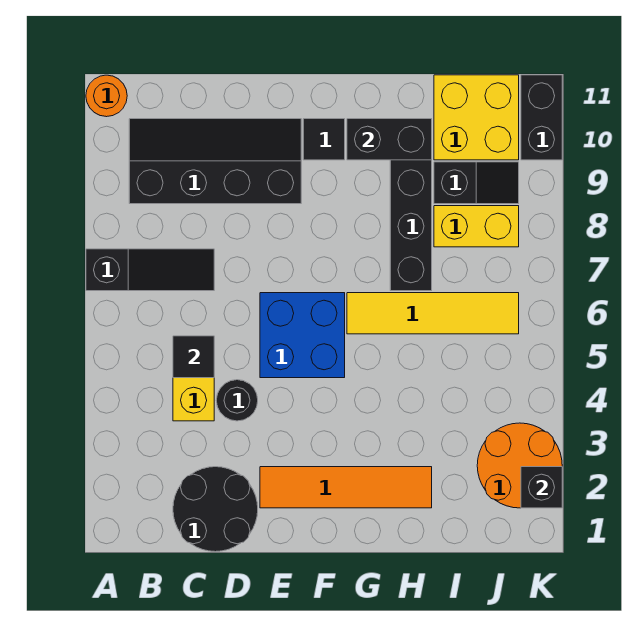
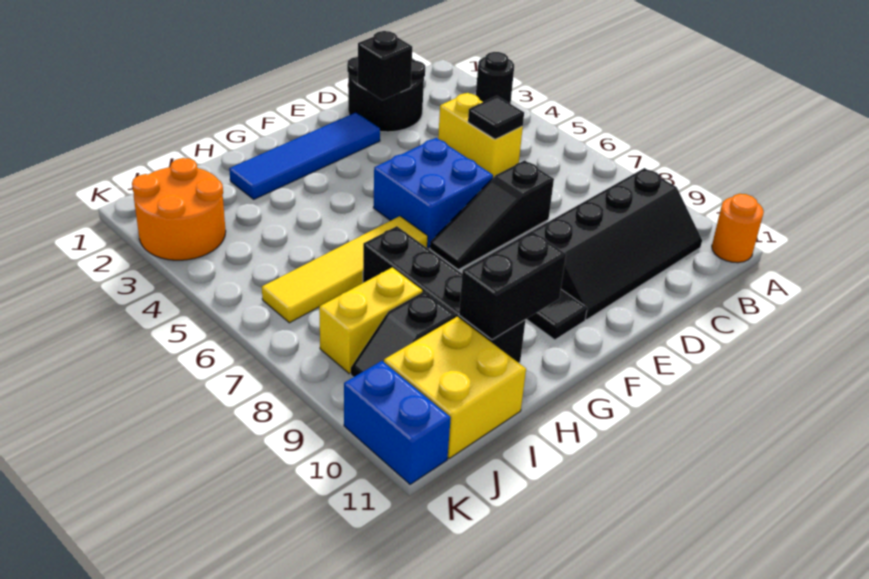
black 1x3 slope [86,249,214,291] -> black 1x3 slope moved to [430,160,554,270]
black 1x1 round brick [216,380,258,421] -> black 1x1 round brick moved to [476,52,514,104]
orange 1x4 tile [260,467,432,508] -> blue 1x4 tile [229,113,380,199]
black 1x1 brick [521,467,562,508] -> black 1x1 brick moved to [358,31,412,100]
black 1x2 brick [521,75,562,160] -> blue 1x2 brick [344,361,451,484]

